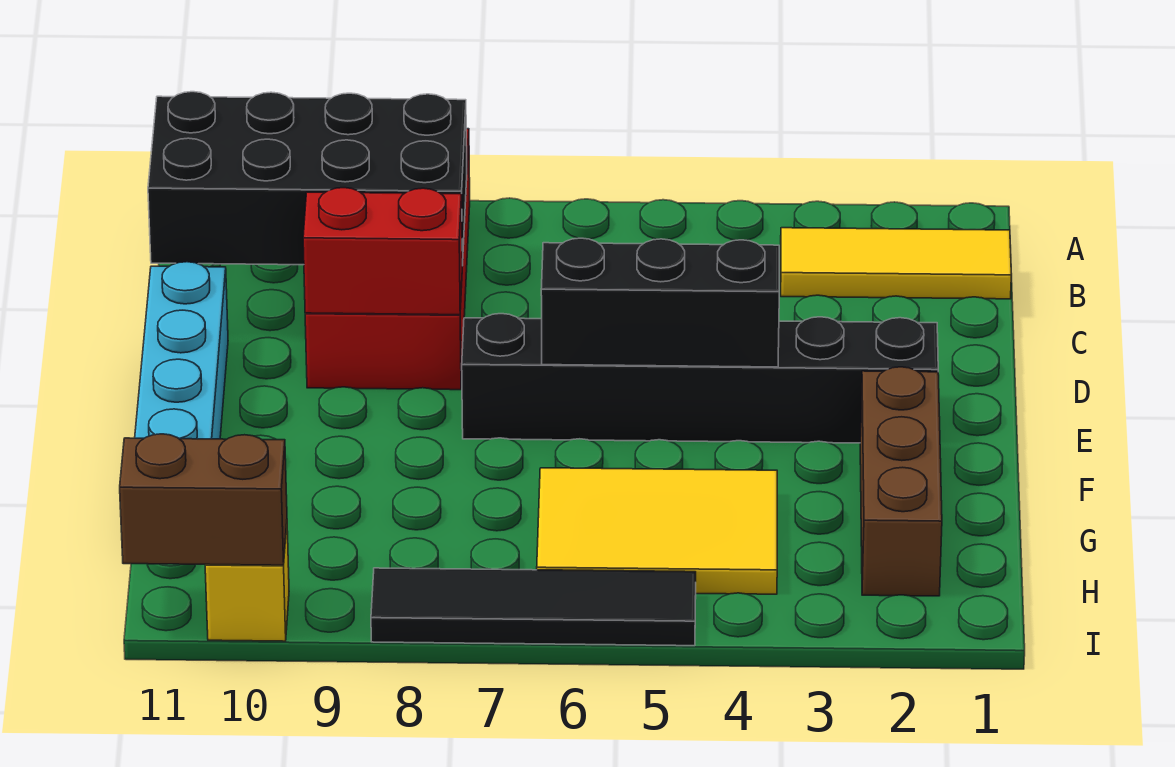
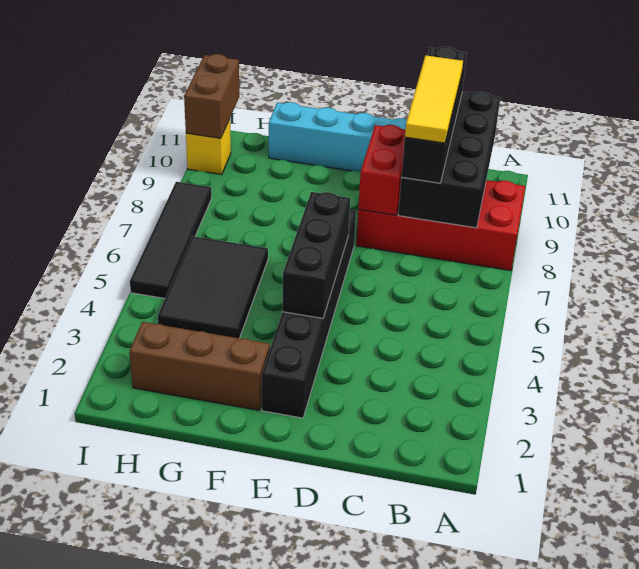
yellow 1x3 tile [781,228,1011,299] -> yellow 1x3 tile moved to [405,55,463,143]
none -> black 1x4 brick [401,47,467,183]
yellow 2x3 tile [537,468,777,594] -> black 2x3 tile [158,236,268,338]

